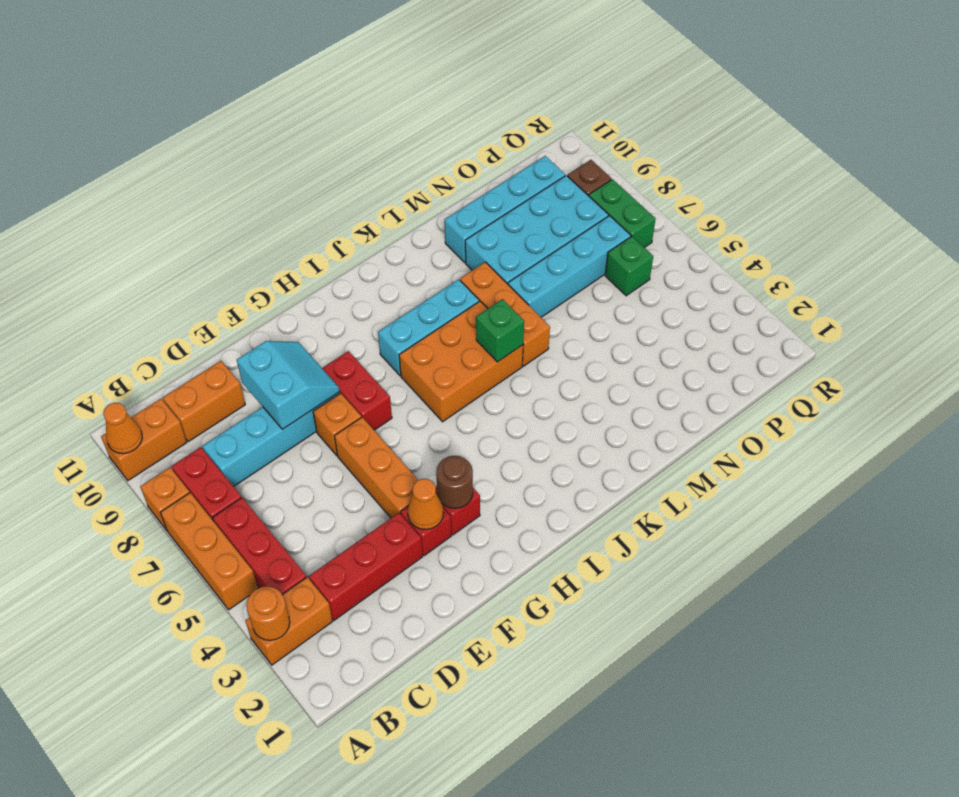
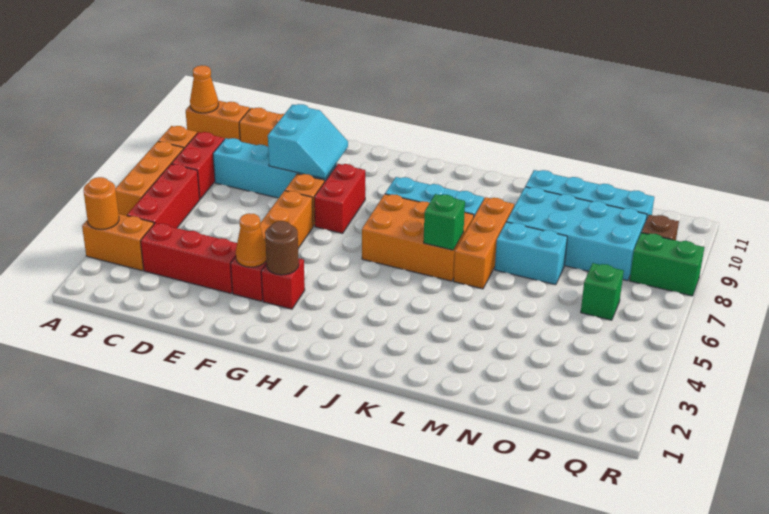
cyan 1x4 brick [508,216,631,317] -> cyan 1x2 brick [495,222,567,285]
green 1x2 brick [589,179,655,248] -> green 1x2 brick turned to [630,233,704,296]

